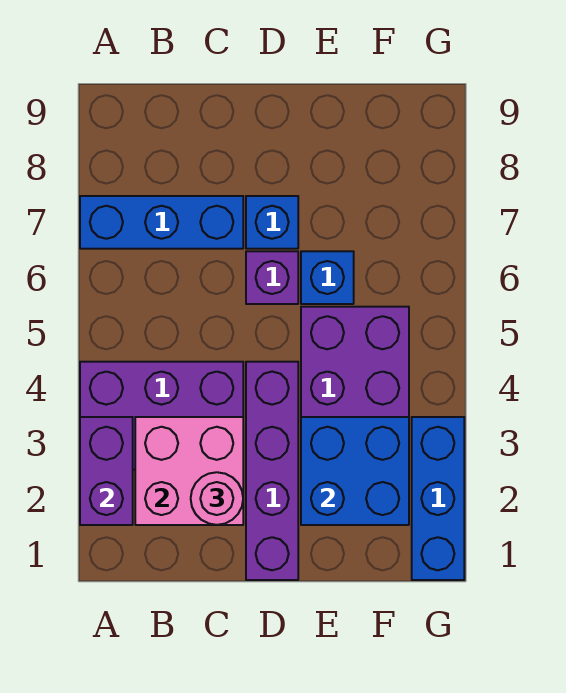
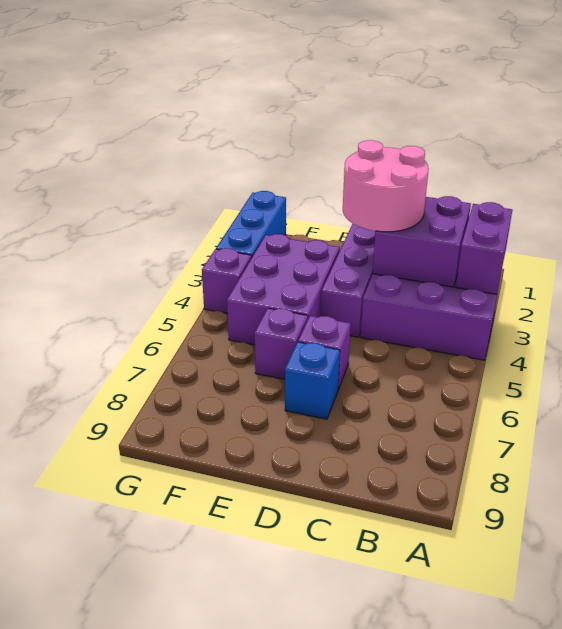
blue 1x3 brick [80,196,243,249] -> none
pink 2x2 brick [135,417,243,525] -> purple 2x2 brick [373,196,471,287]
pink 1x1 round brick [191,472,243,525] -> pink 2x2 round brick [343,140,429,232]
blue 2x2 brick [301,417,409,525] -> none
blue 1x1 brick [301,251,354,304] -> purple 1x1 brick [255,308,308,379]
none -> purple 1x1 brick [202,248,251,313]

